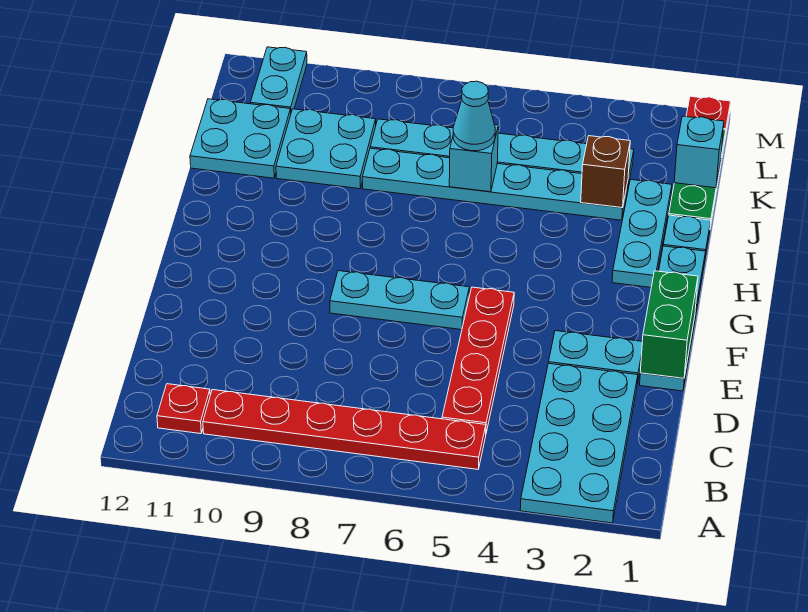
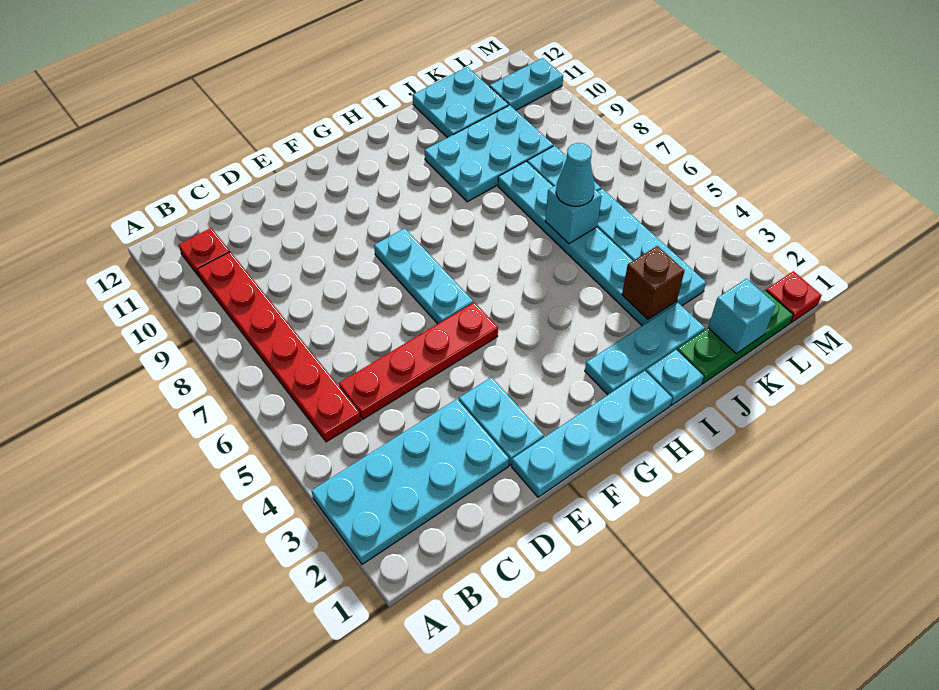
green 1x2 brick [640,271,698,378] -> none
cyan 2x2 plate [276,109,376,189] -> cyan 2x3 plate [425,105,553,202]

